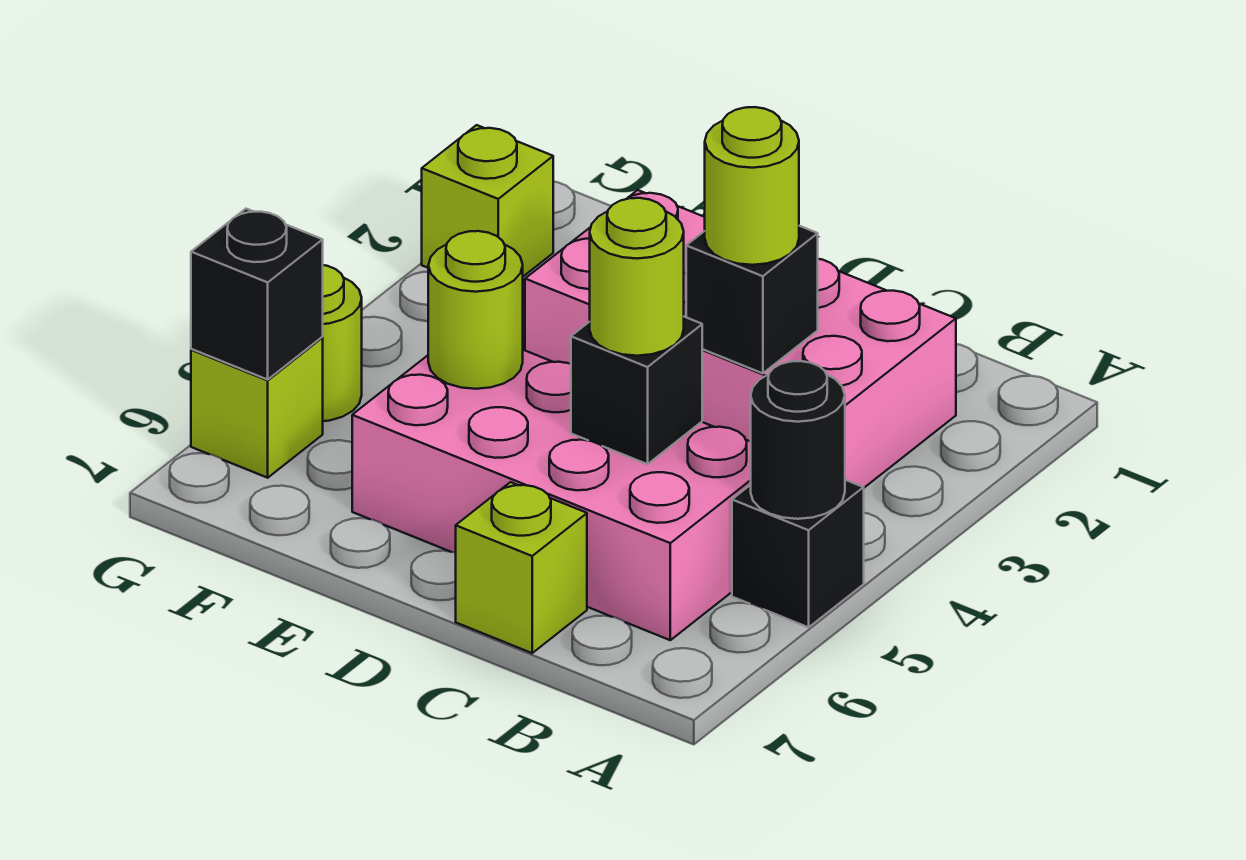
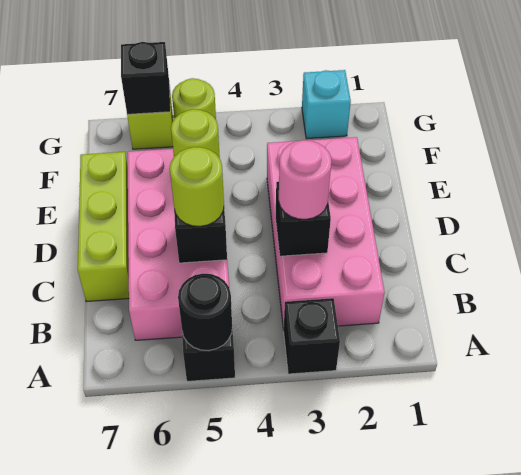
none -> black 1x1 brick [284,298,340,374]
lime 1x1 round brick [705,107,799,265] -> pink 1x1 round brick [279,140,331,219]
lime 1x1 brick [456,482,587,653] -> lime 1x3 brick [78,152,129,302]
lime 1x1 brick [422,125,553,276] -> cyan 1x1 brick [302,70,351,139]

